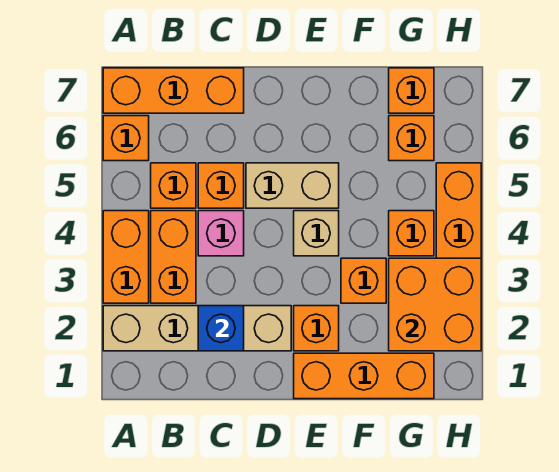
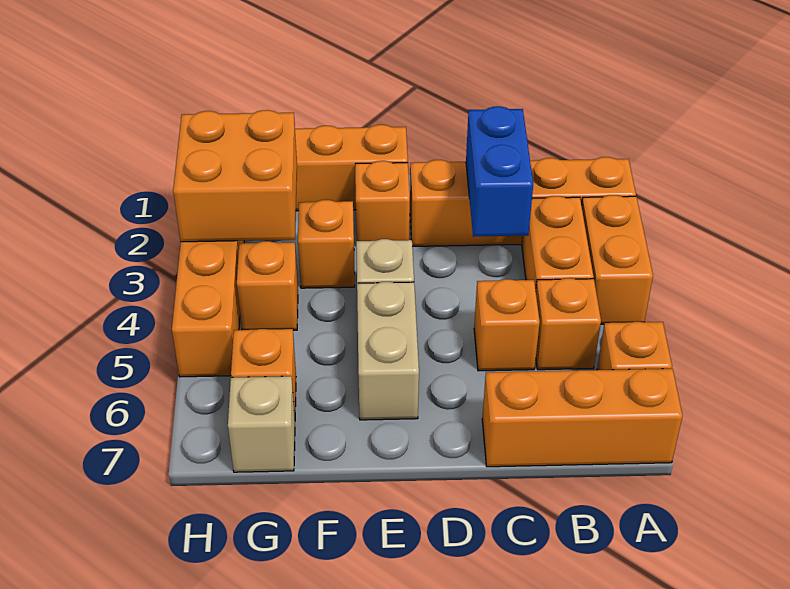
tan 1x4 brick [103,306,291,351] -> orange 1x4 brick [410,157,636,246]
blue 1x1 brick [198,306,244,351] -> blue 1x2 brick [466,106,533,237]
pink 1x1 brick [198,211,244,256] -> none
tan 1x2 brick [246,163,339,208] -> tan 1x2 brick turned to [357,282,419,420]
orange 1x1 brick [389,68,434,113] -> tan 1x1 brick [228,376,295,472]

